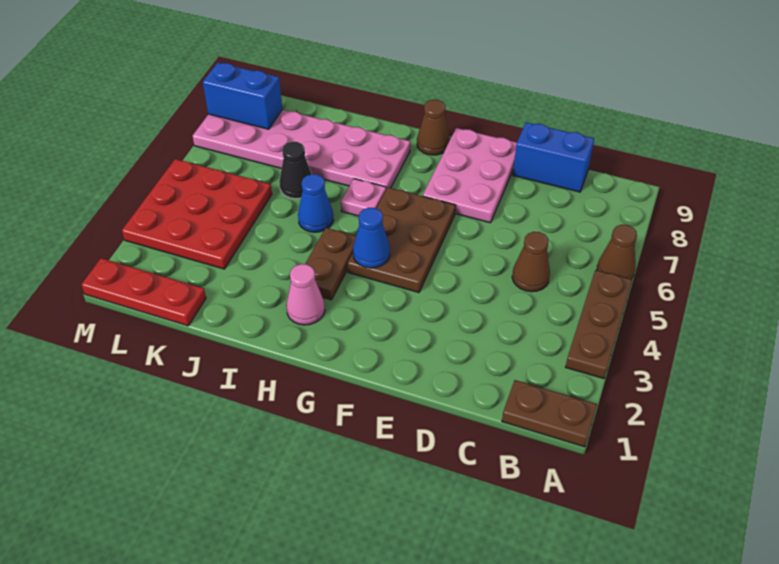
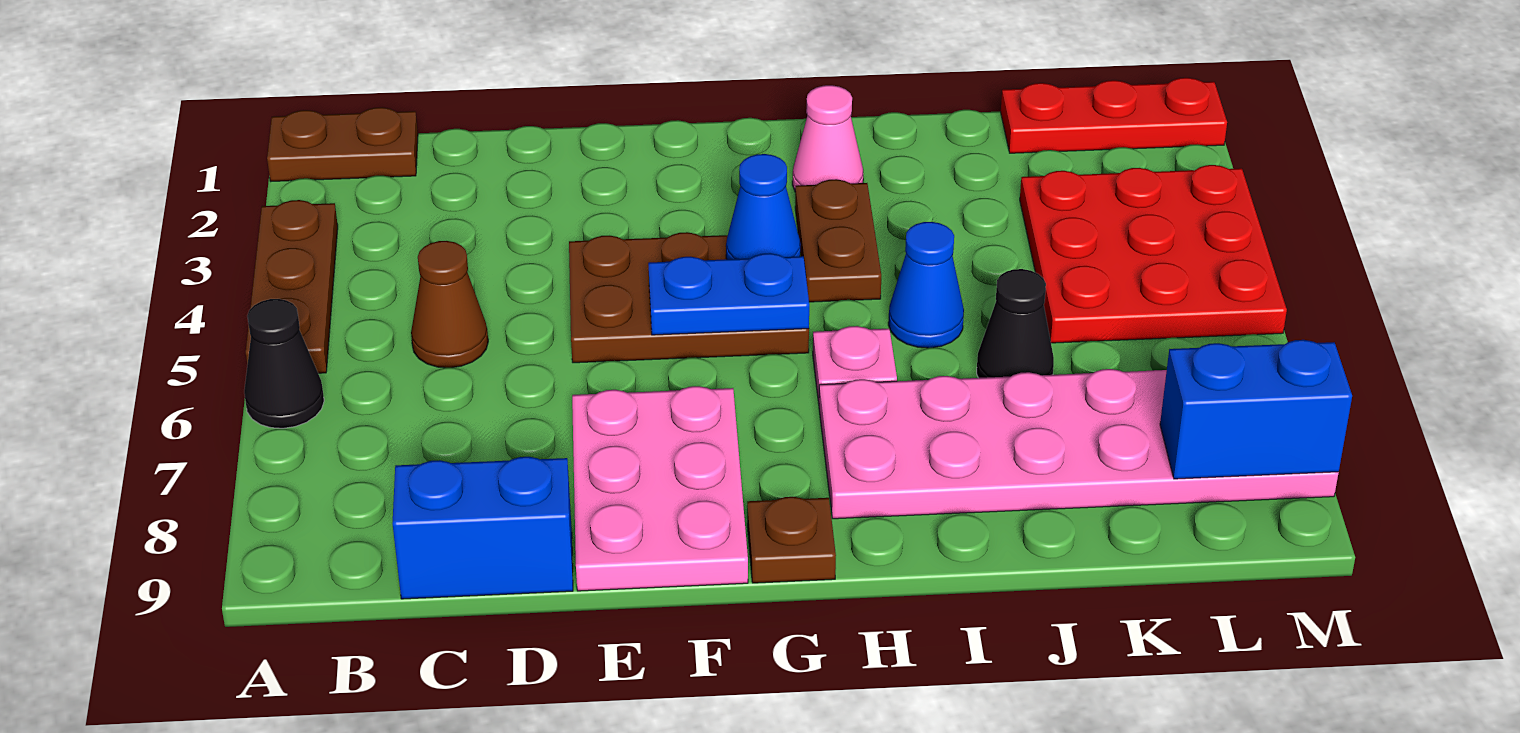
brown 1x1 cone [597,225,637,279] -> black 1x1 cone [244,299,324,428]
brown 2x3 plate [348,187,456,292] -> brown 2x3 plate turned to [569,232,809,363]
none -> blue 1x2 plate [648,253,809,335]
brown 1x1 cone [417,100,450,155] -> brown 1x1 plate [747,497,836,583]

